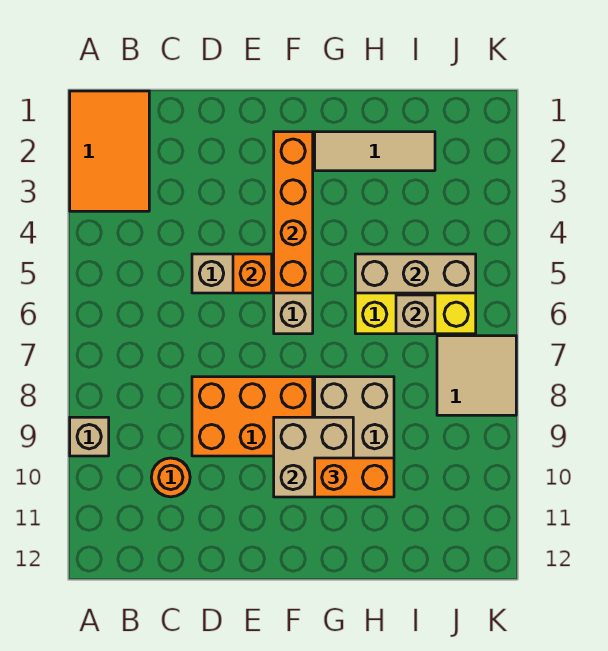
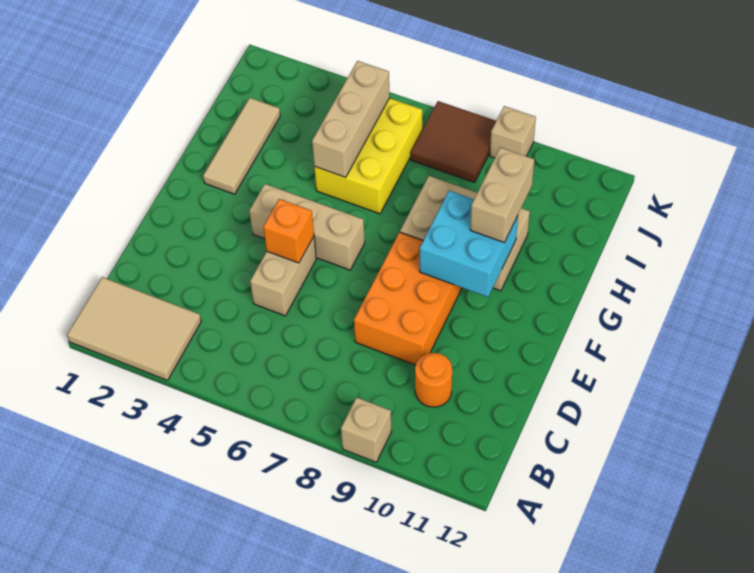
orange 2x3 tile [70,91,149,211] -> tan 2x3 tile [67,277,201,380]
orange 1x4 brick [274,132,313,293] -> none
tan 2x2 brick [274,417,353,497] -> cyan 2x2 brick [420,191,518,297]
orange 1x2 brick [315,458,394,497] -> tan 1x2 brick [470,147,534,242]
tan 1x1 brick [396,295,435,334] -> tan 1x1 brick moved to [490,106,536,158]
tan 2x2 tile [437,336,516,415] -> brown 2x2 tile [411,101,496,182]

